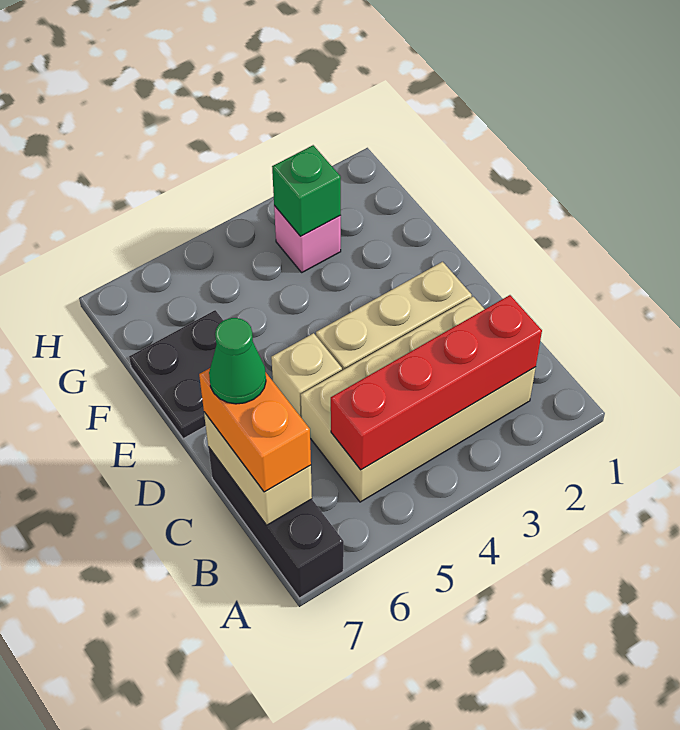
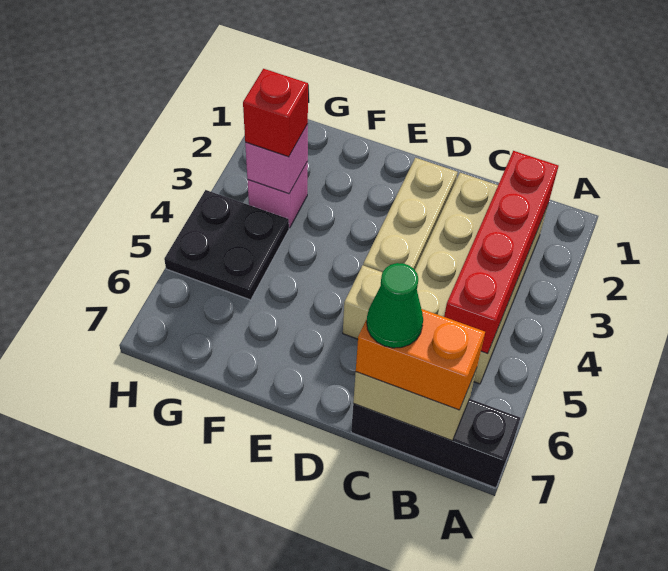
black 2x2 plate [129,310,224,439] -> black 2x2 plate moved to [164,190,289,300]
green 1x1 brick [272,145,341,236] -> pink 1x1 brick [245,124,308,194]
none -> red 1x1 brick [243,69,308,157]

